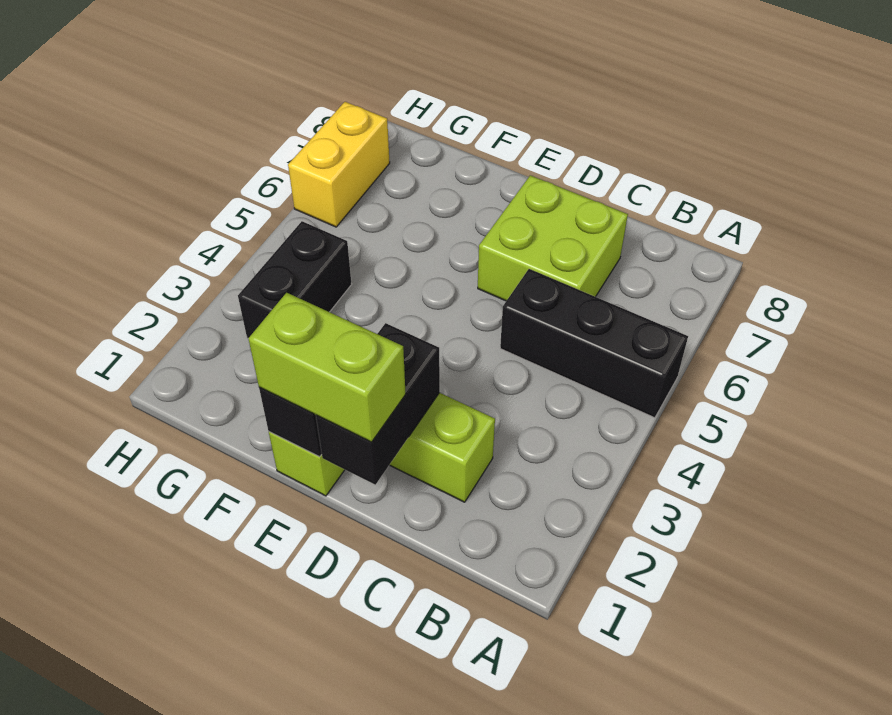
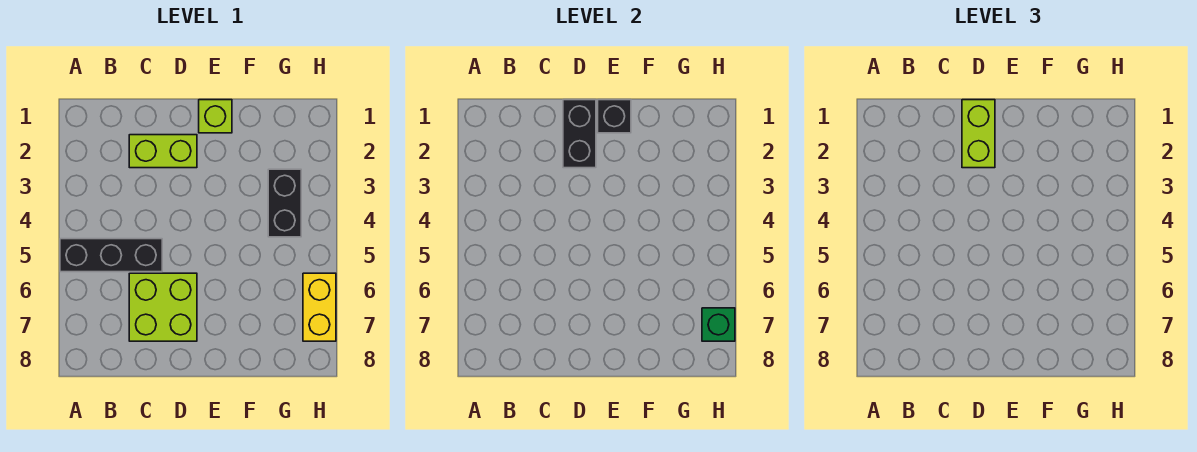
lime 1x2 brick [248,293,406,442] -> lime 1x2 brick turned to [962,100,995,168]
none -> green 1x1 brick [702,308,735,341]

